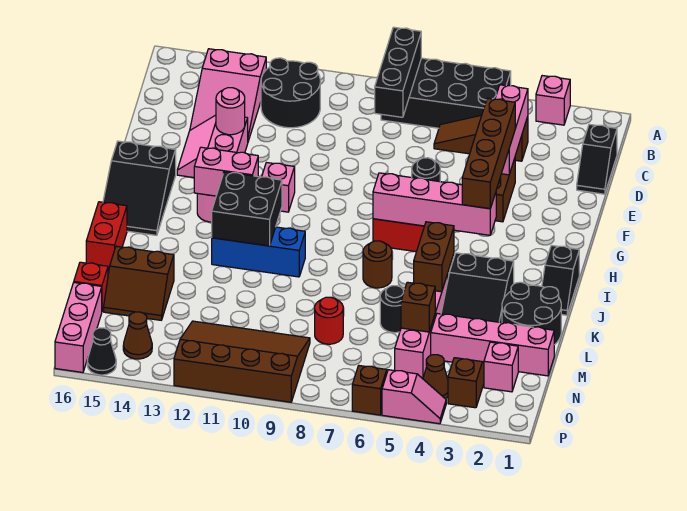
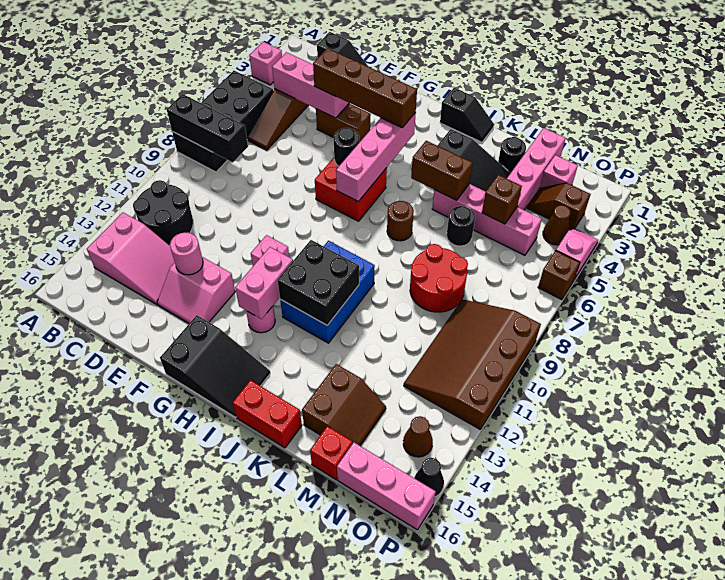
blue 1x3 brick [212,227,305,277] -> blue 2x3 brick [280,241,375,343]
black 2x2 round brick [502,282,561,345] -> black 1x1 round brick [498,137,526,173]
red 1x1 round brick [315,297,343,344] -> red 2x2 round brick [410,244,468,312]

